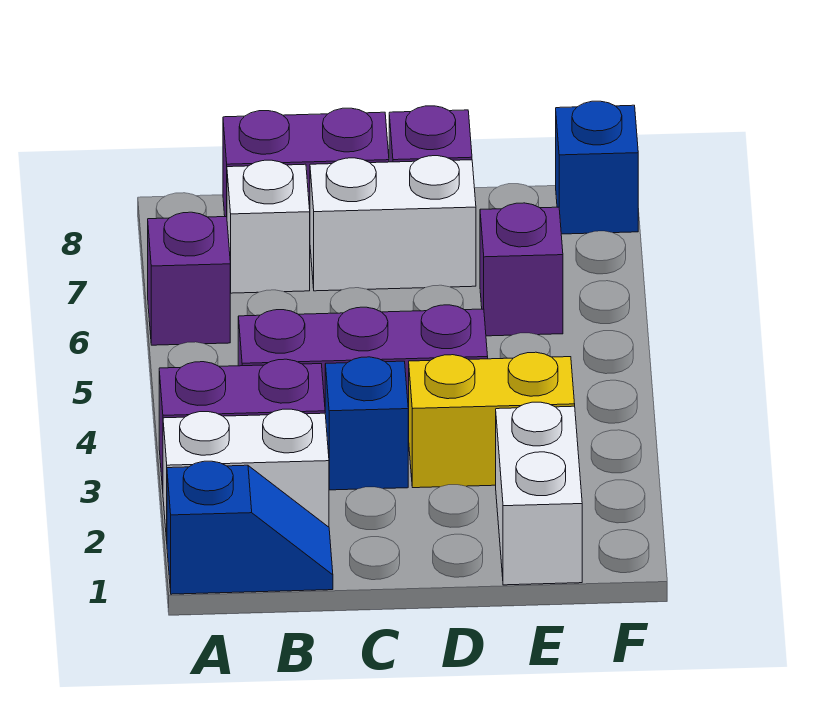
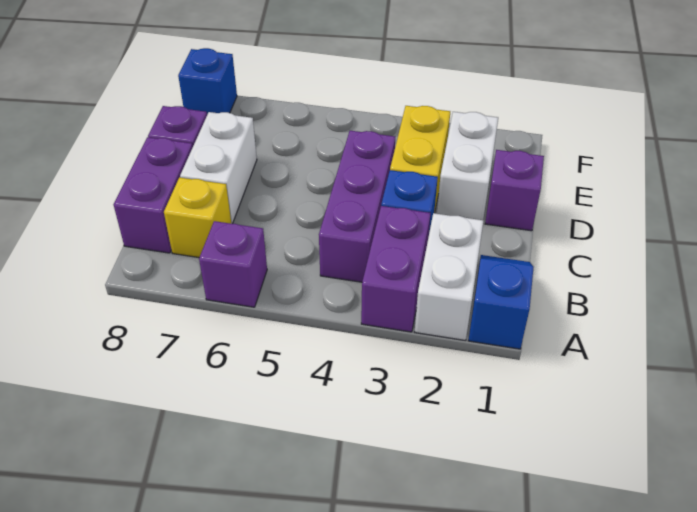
white 1x1 brick [227,160,310,293] -> yellow 1x1 brick [164,177,231,258]
white 1x2 brick [496,402,582,585] -> white 1x2 brick turned to [437,112,498,220]
purple 1x1 brick [480,203,563,336] -> purple 1x1 brick moved to [485,150,544,231]

